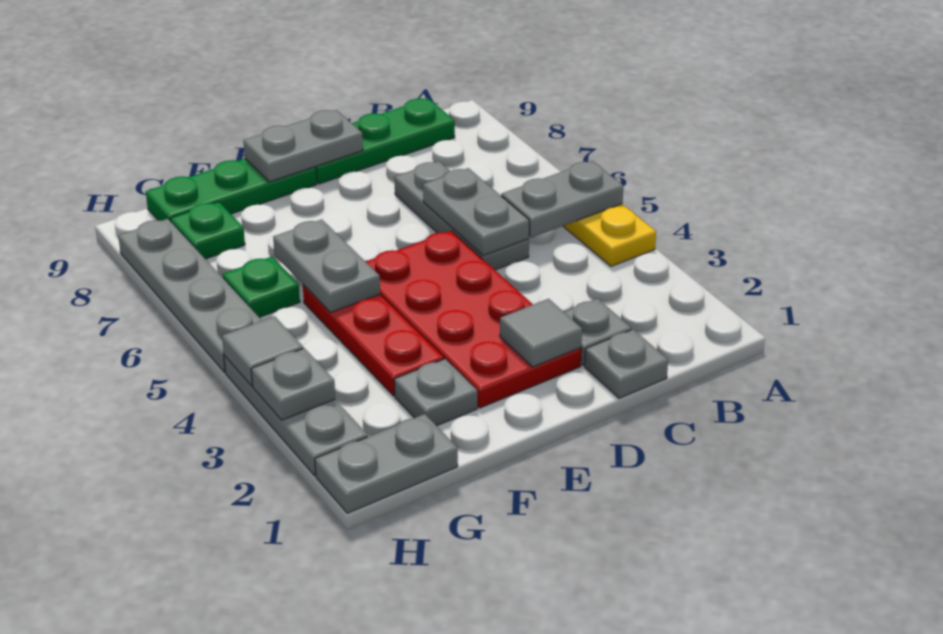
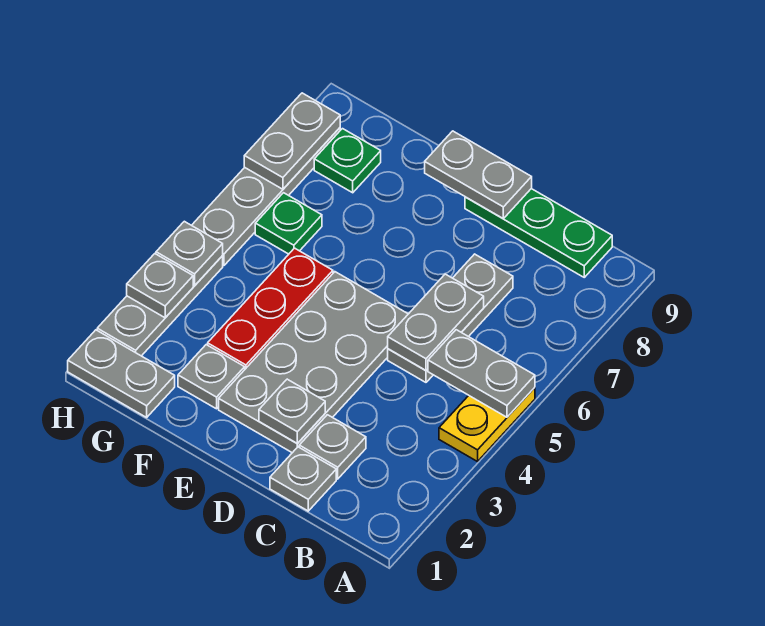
red 2x4 plate [366,231,581,408] -> grey 2x4 plate [219,272,408,453]
grey 1x1 tile [500,299,582,367] -> grey 1x1 plate [259,379,325,444]
green 1x3 plate [146,159,317,221] -> none
grey 1x2 plate [273,219,380,313] -> grey 1x2 plate moved to [244,93,340,189]
grey 1x1 tile [222,316,303,386] -> grey 1x1 plate [156,221,223,286]

